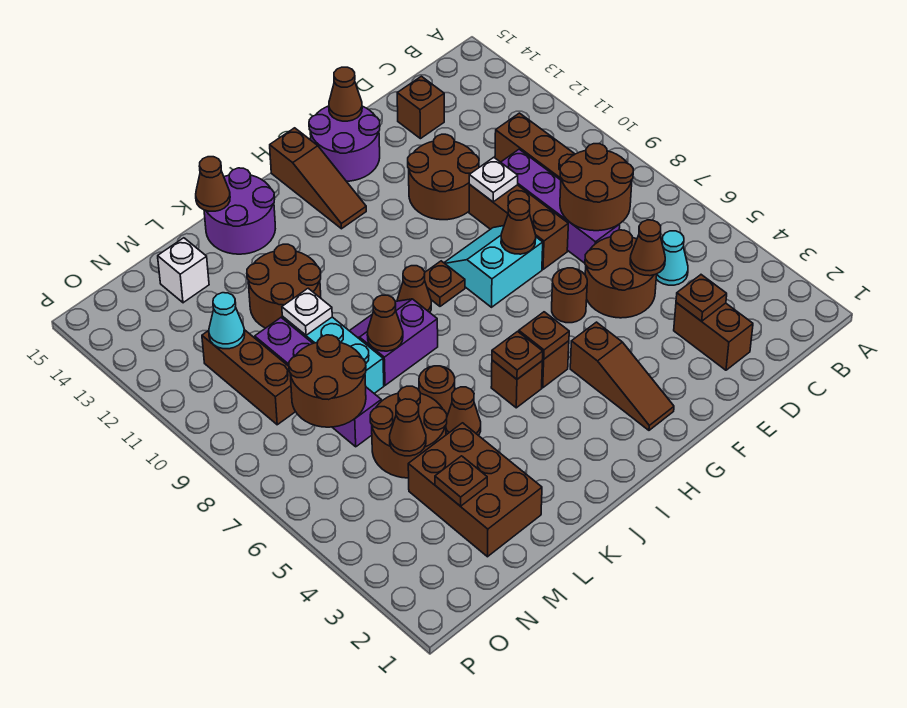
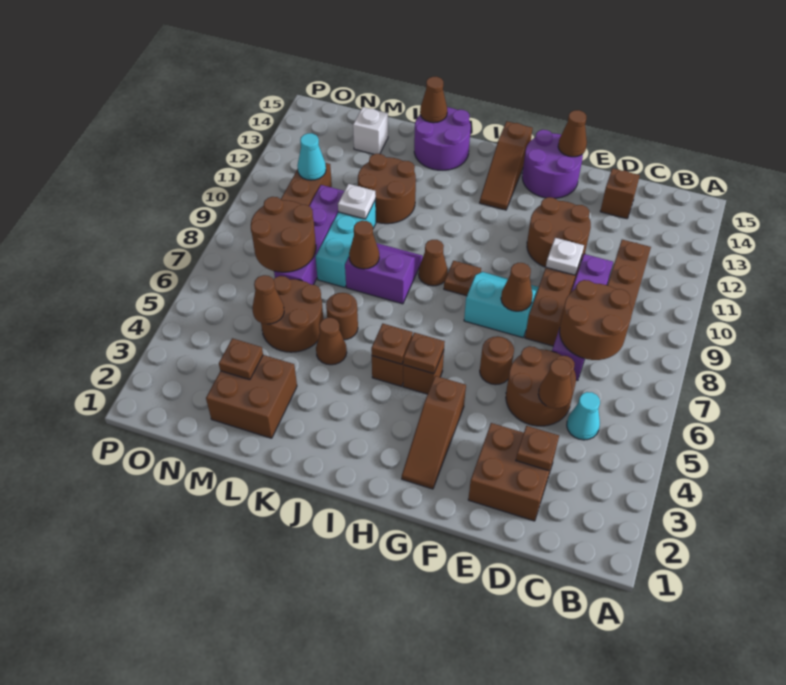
brown 1x2 brick [674,303,753,370] -> brown 2x2 brick [468,423,556,521]
brown 2x3 brick [408,423,542,557] -> brown 2x2 brick [206,355,297,438]

